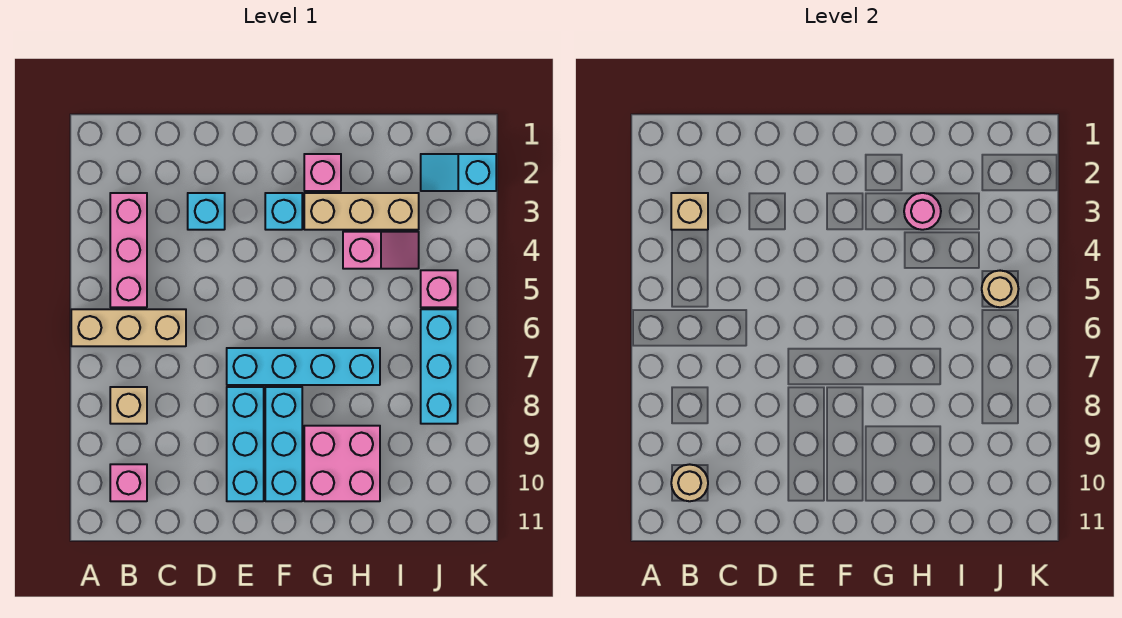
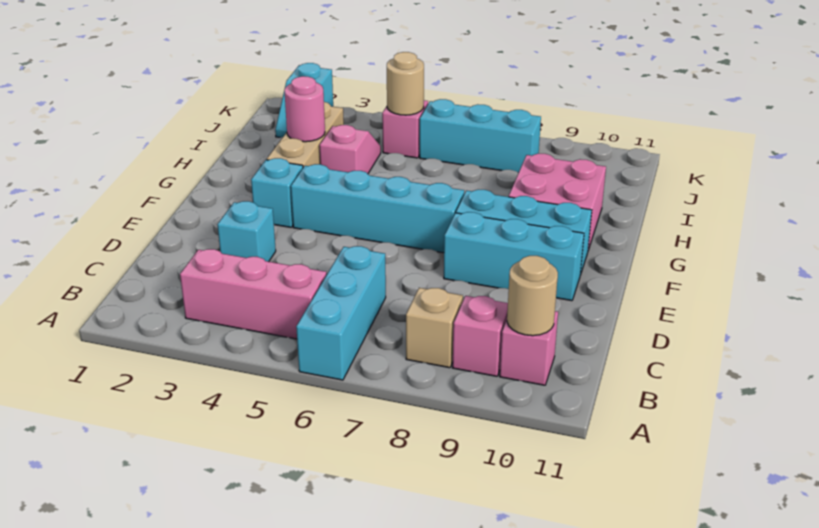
tan 1x3 brick [71,309,186,346] -> cyan 1x3 brick [296,246,386,380]
tan 1x1 brick [671,193,708,230] -> none
cyan 1x4 brick [227,348,380,385] -> cyan 1x4 brick turned to [291,164,464,253]
pink 1x1 brick [304,154,341,191] -> pink 1x1 brick moved to [453,296,508,376]

